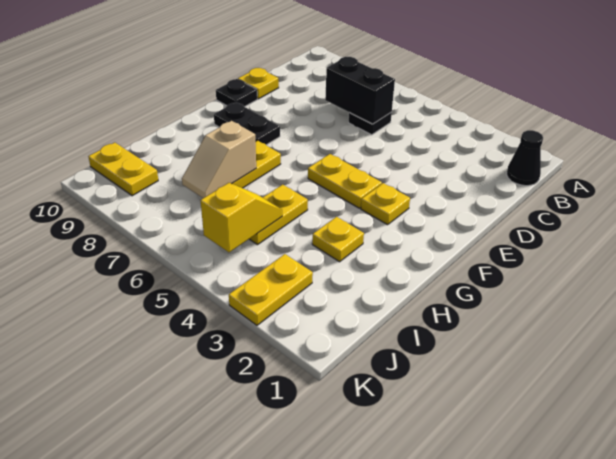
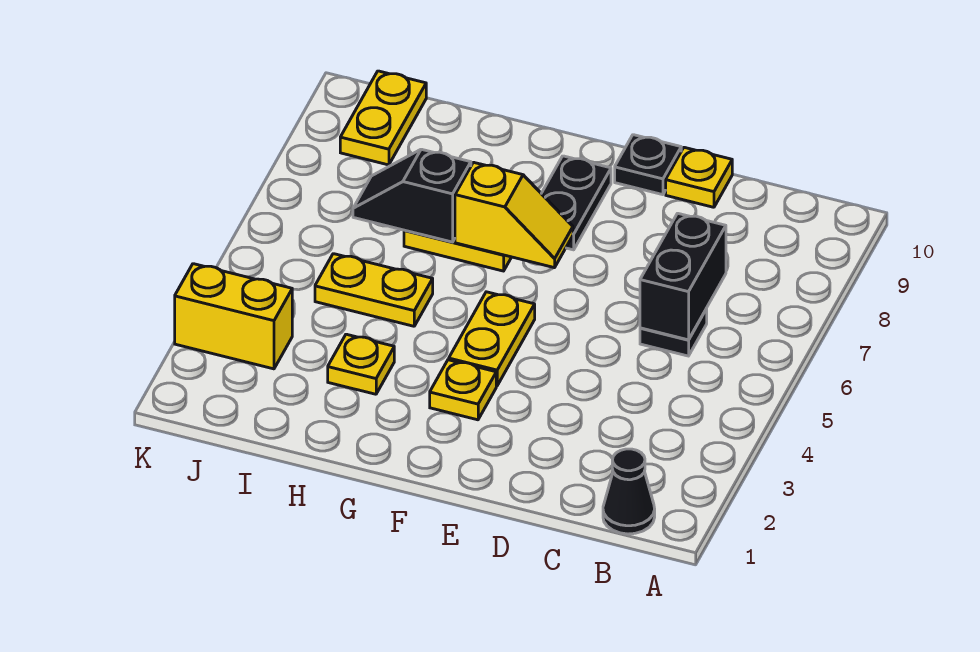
tan 1x2 slope [182,121,256,198] -> black 1x2 slope [353,149,471,242]
yellow 1x2 slope [200,183,282,252] -> yellow 1x2 slope moved to [455,162,573,268]
yellow 1x2 plate [229,254,313,325] -> yellow 1x2 brick [175,264,292,369]

